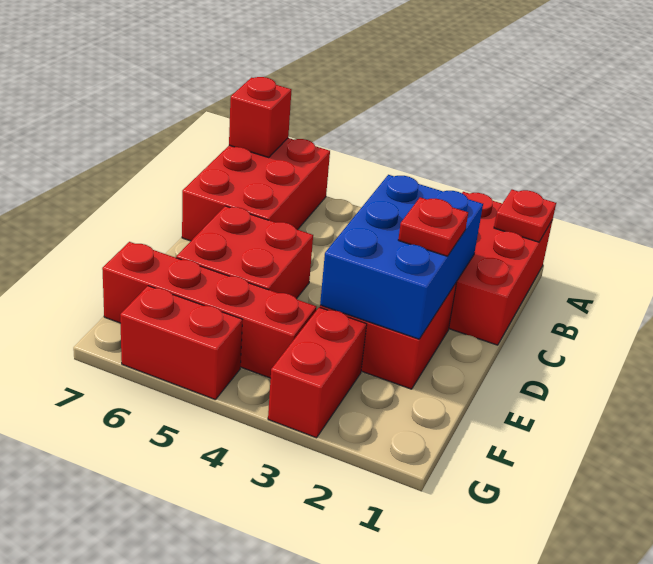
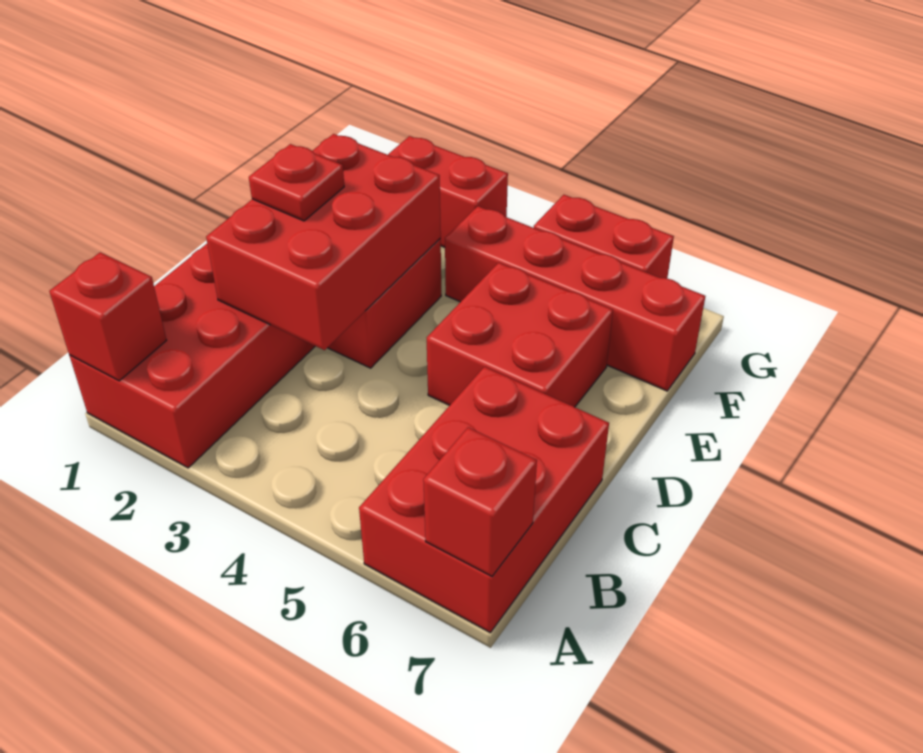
red 1x1 plate [494,190,556,242] -> red 1x1 brick [49,252,167,381]
blue 2x3 brick [320,175,483,339] -> red 2x3 brick [206,134,441,350]
red 1x2 brick [268,307,367,438] -> red 1x2 brick turned to [388,136,508,247]

